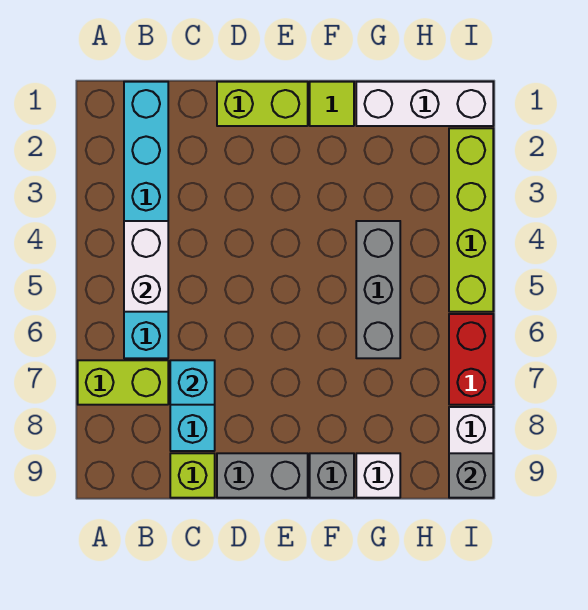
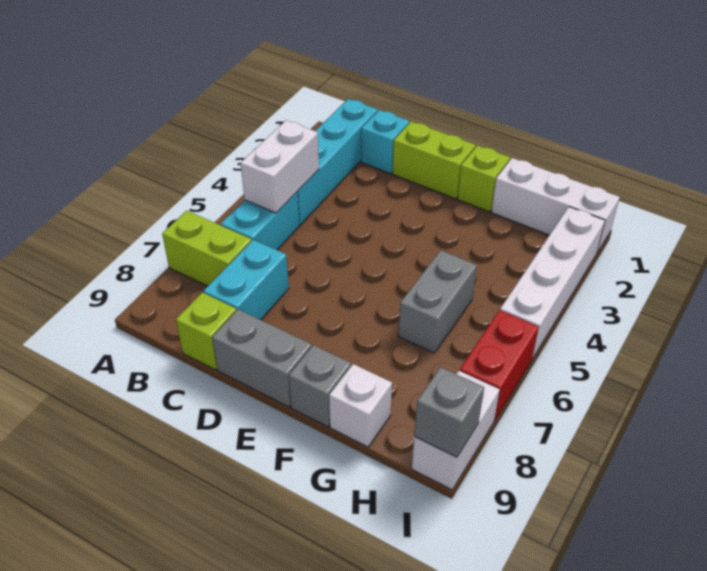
cyan 1x1 brick [170,360,215,405] -> cyan 1x1 brick moved to [361,110,409,174]
lime 1x1 tile [310,82,354,126] -> lime 1x1 brick [458,145,510,212]
grey 1x3 brick [356,221,400,358] -> grey 1x2 brick [398,250,477,353]
lime 1x4 brick [449,128,493,312] -> white 1x4 brick [500,207,605,359]

